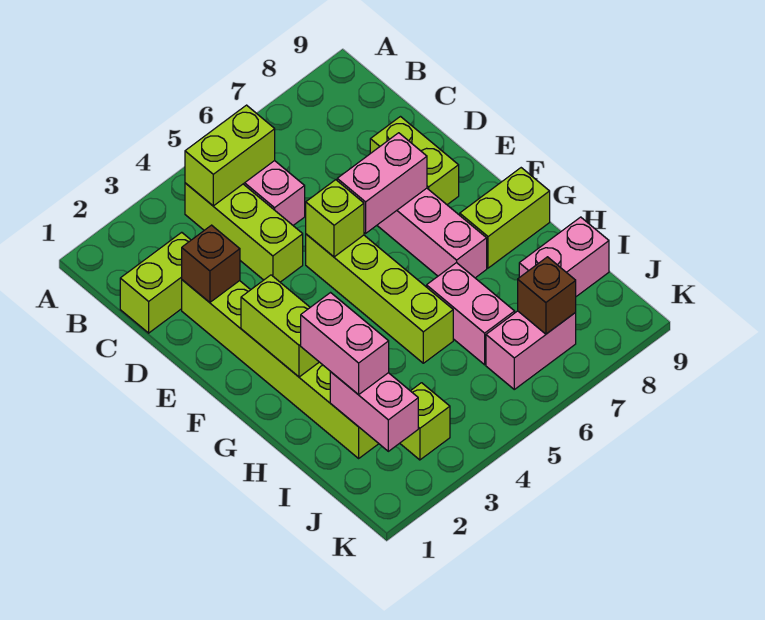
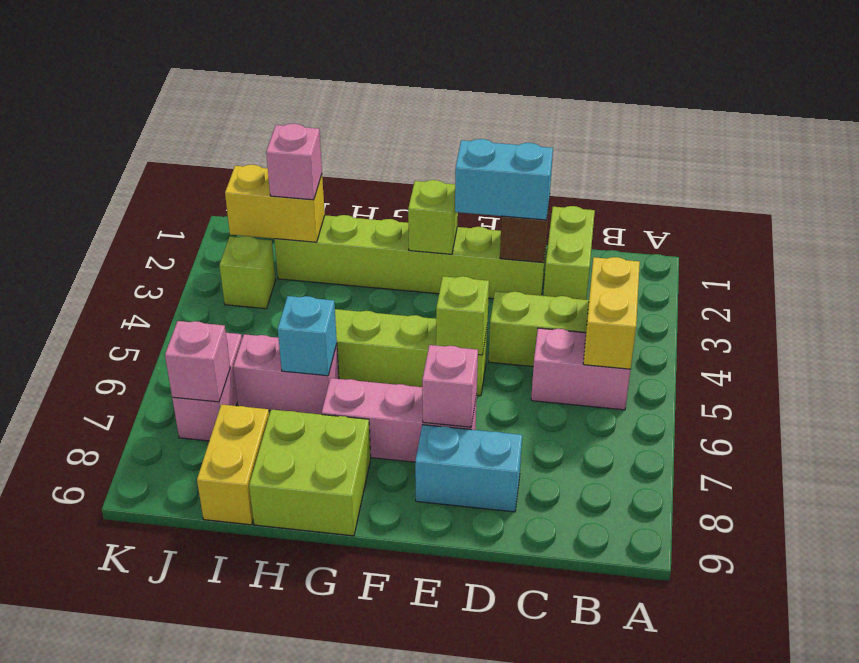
lime 1x2 brick [185,105,275,206] -> yellow 1x2 brick [583,257,640,369]
none -> cyan 1x2 brick [455,139,553,220]
lime 1x2 brick [370,117,459,205] -> cyan 1x2 brick [415,425,522,512]
pink 1x2 brick [337,133,427,233] -> pink 1x1 brick [422,345,478,427]
lime 1x2 brick [241,275,319,377] -> lime 1x1 brick [408,180,458,254]
lime 1x2 brick [460,168,550,268] -> lime 2x2 brick [249,409,371,536]
pink 1x2 brick [301,293,389,395] -> pink 1x1 brick [266,124,322,200]
none -> cyan 1x1 brick [278,296,337,376]
pink 1x2 brick [330,372,418,451] -> yellow 1x2 brick [225,165,325,242]
pink 1x2 brick [519,217,609,296] -> yellow 1x2 brick [197,404,269,525]
brown 1x1 brick [518,257,576,334] -> pink 1x1 brick [165,321,230,402]

